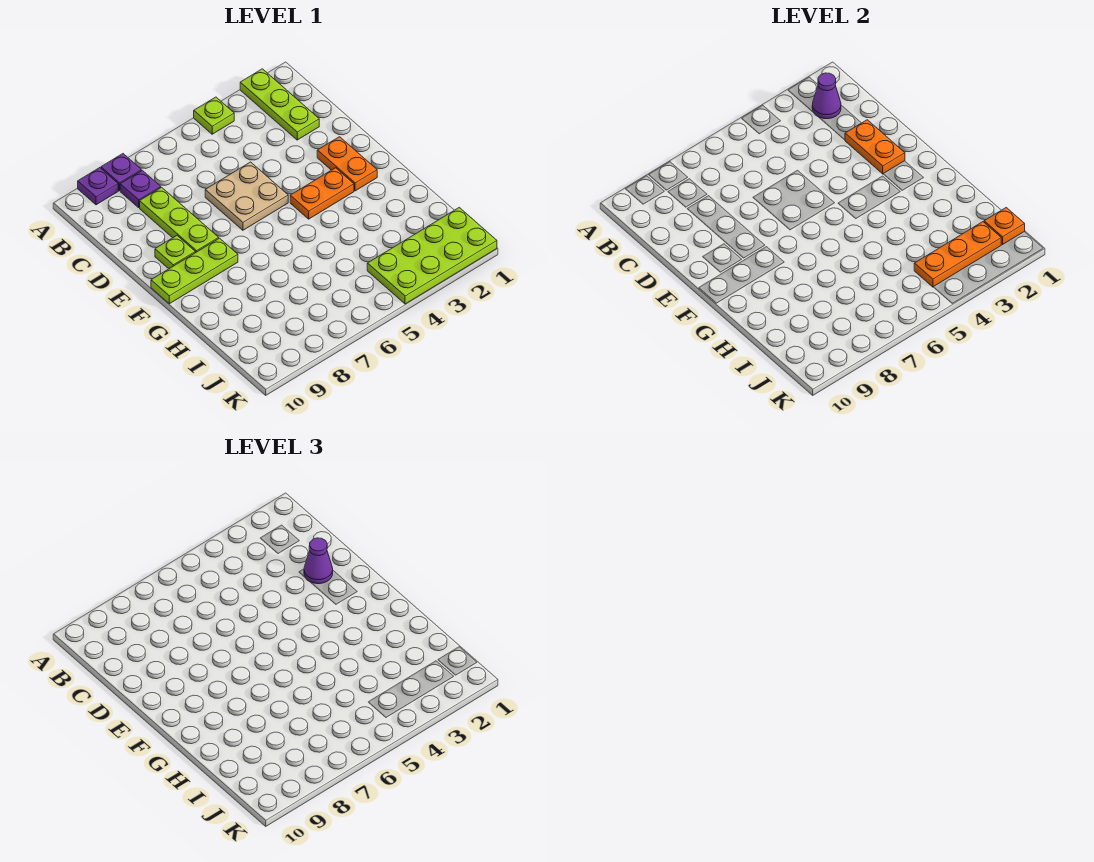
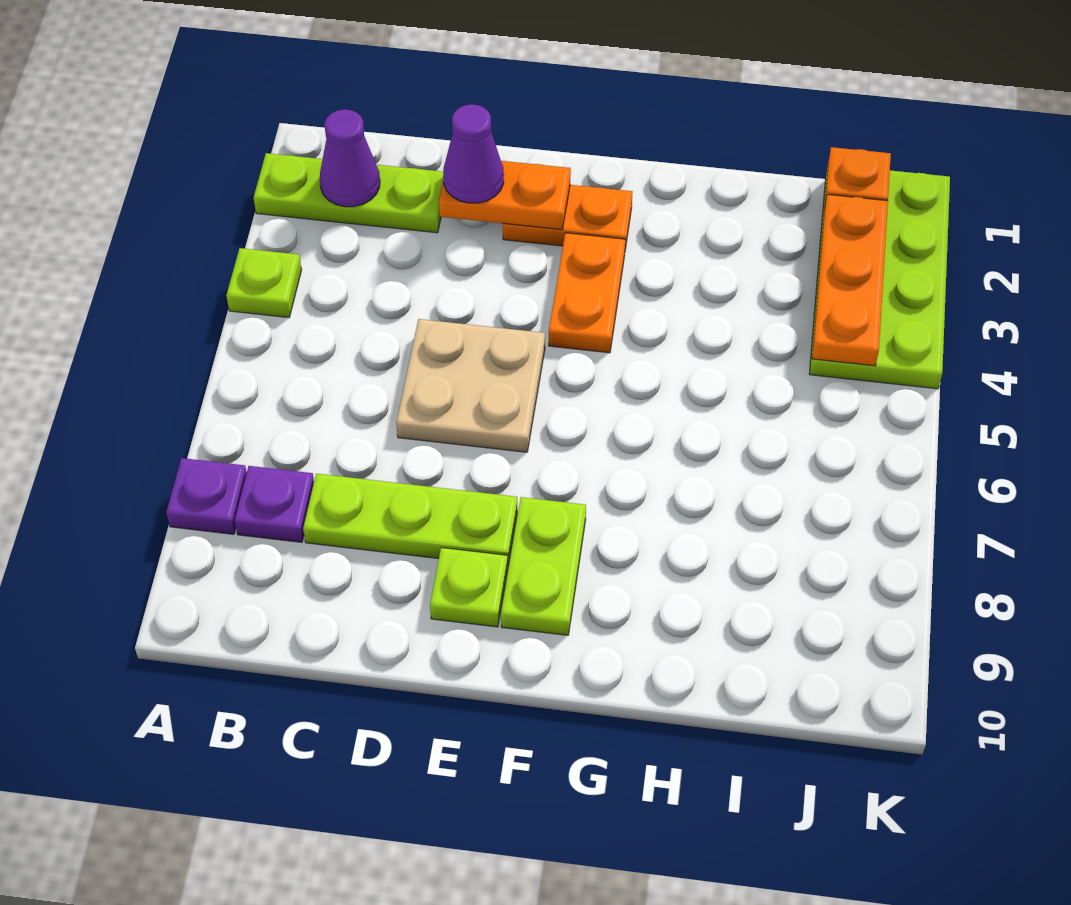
purple 1x1 plate [78,168,118,205] -> none
lime 1x3 plate [151,238,238,304] -> lime 1x2 plate [501,497,586,635]

